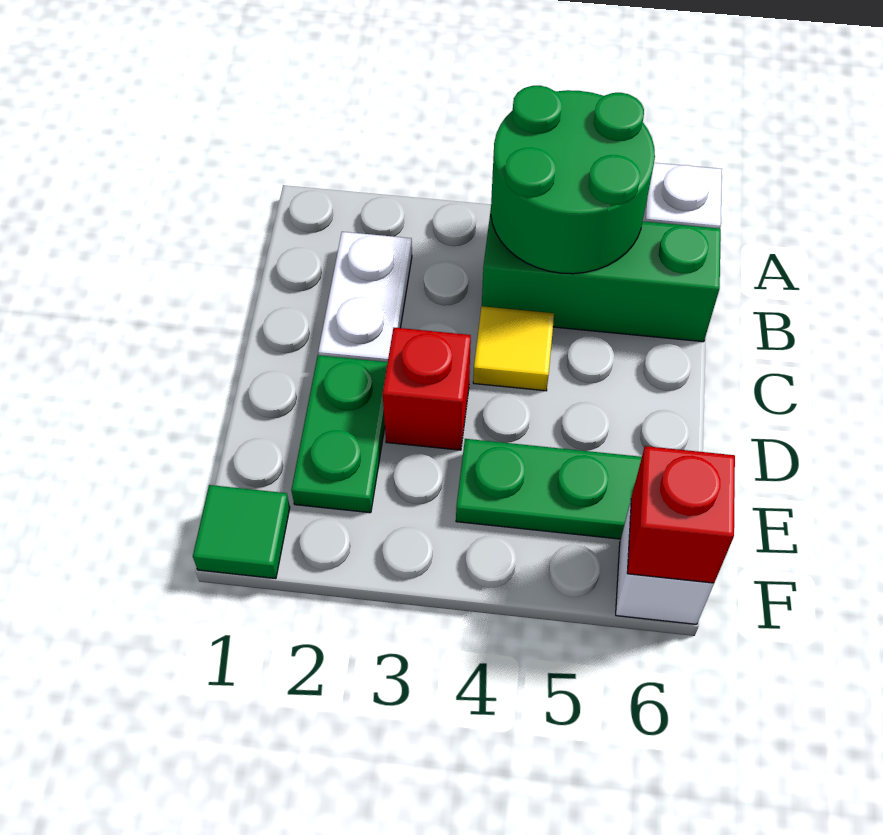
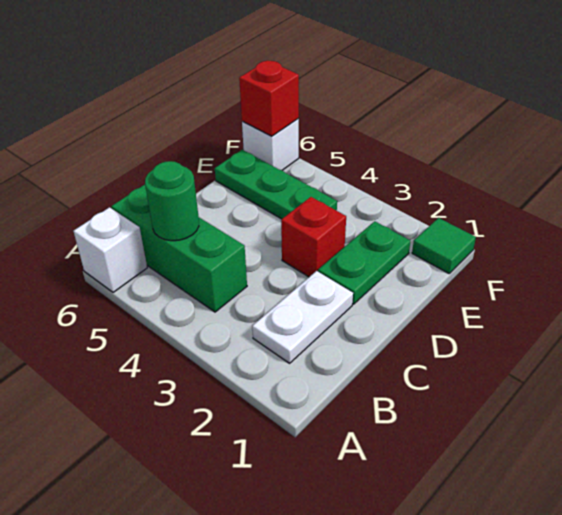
green 2x2 round brick [491,86,655,274] -> green 1x1 round brick [145,161,199,241]
yellow 1x1 tile [473,306,554,391] -> none

